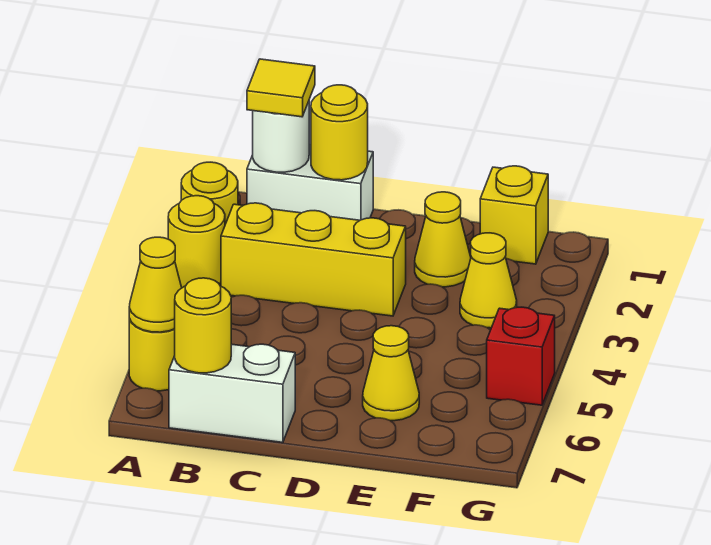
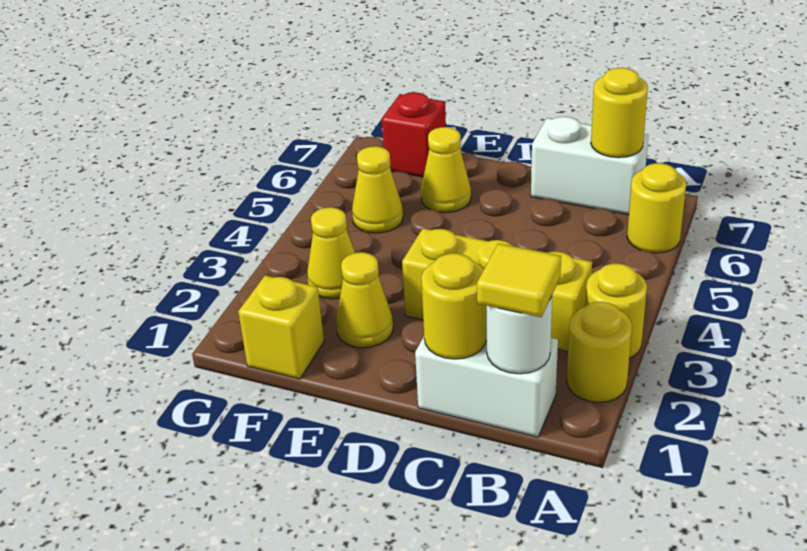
yellow 1x1 cone [129,237,182,332] -> yellow 1x1 cone moved to [352,146,403,233]
red 1x1 brick [487,307,555,405] -> red 1x1 brick moved to [382,92,446,177]

